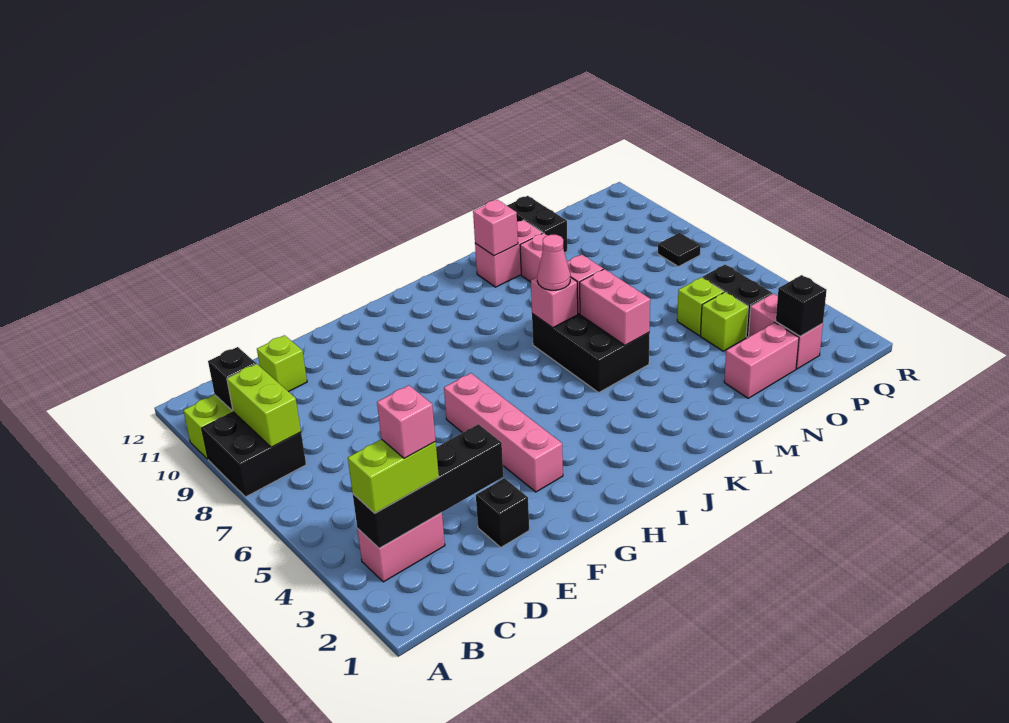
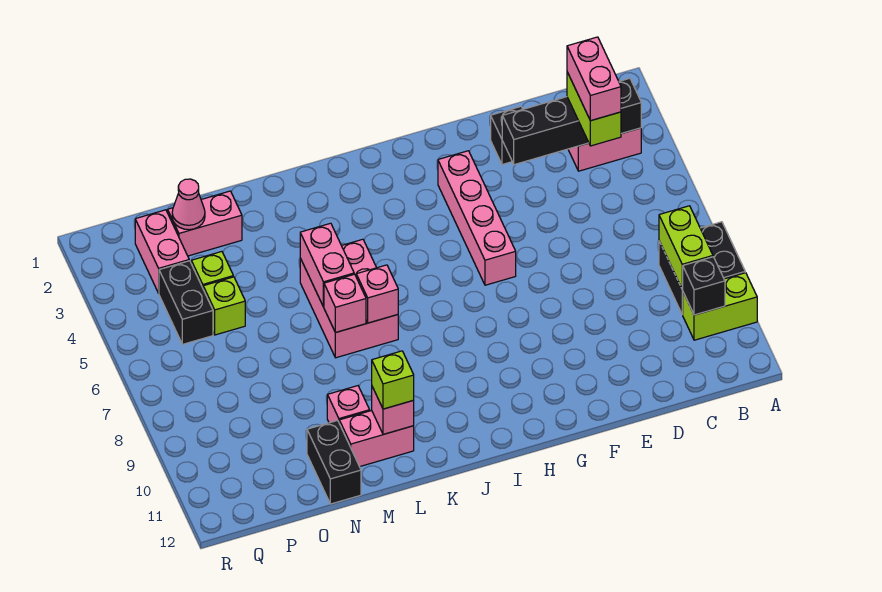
lime 1x2 brick [348,439,439,513] -> lime 1x2 brick turned to [567,72,621,146]
pink 1x1 brick [377,385,436,458] -> pink 1x2 brick [567,37,621,121]
lime 1x1 brick [257,335,307,392] -> lime 1x1 brick moved to [372,351,414,409]
black 2x3 brick [532,314,650,392] -> pink 2x3 brick [300,239,398,358]
pink 1x1 cone [537,235,570,290] -> pink 1x1 cone moved to [172,179,205,230]
black 1x1 brick [776,275,827,336] -> none
black 1x1 tile [658,233,701,267] -> none

